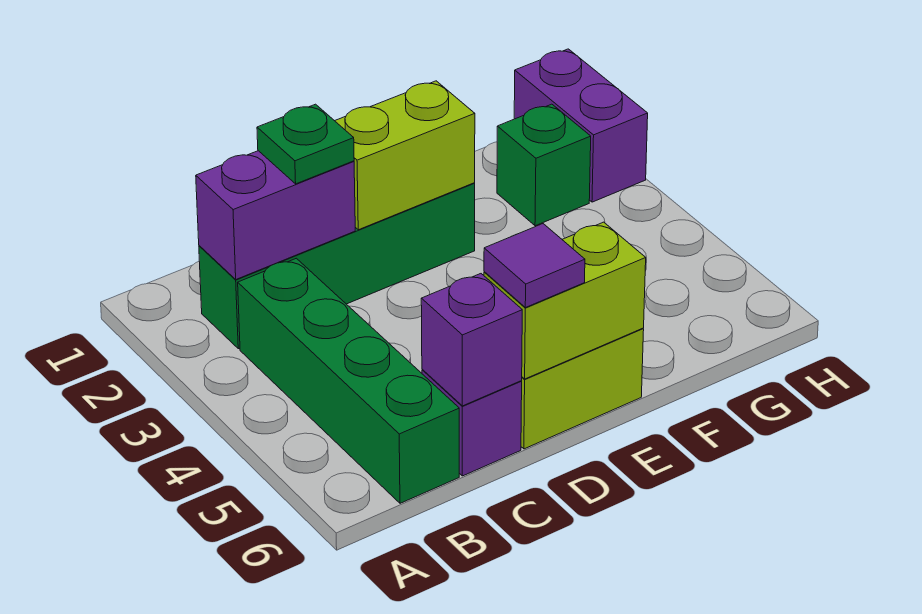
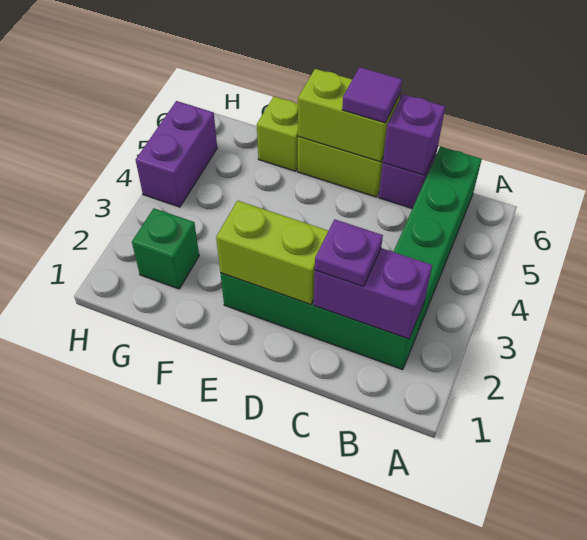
green 1x1 plate [257,104,354,184] -> purple 1x1 plate [315,219,383,287]
none -> lime 1x1 brick [257,97,298,171]
purple 1x2 brick [514,49,648,202] -> purple 1x2 brick moved to [136,101,217,207]

